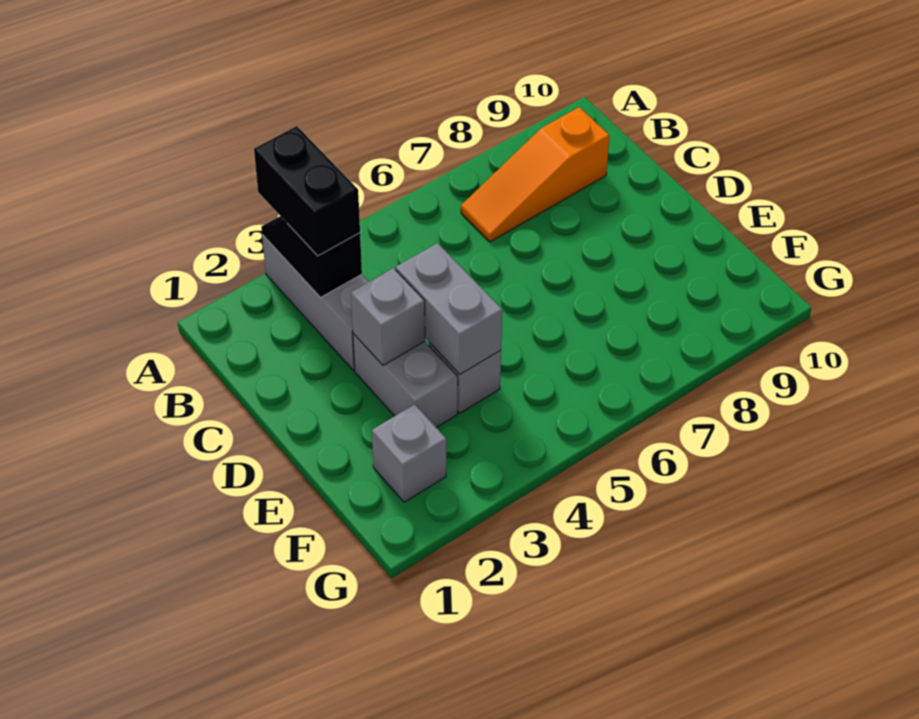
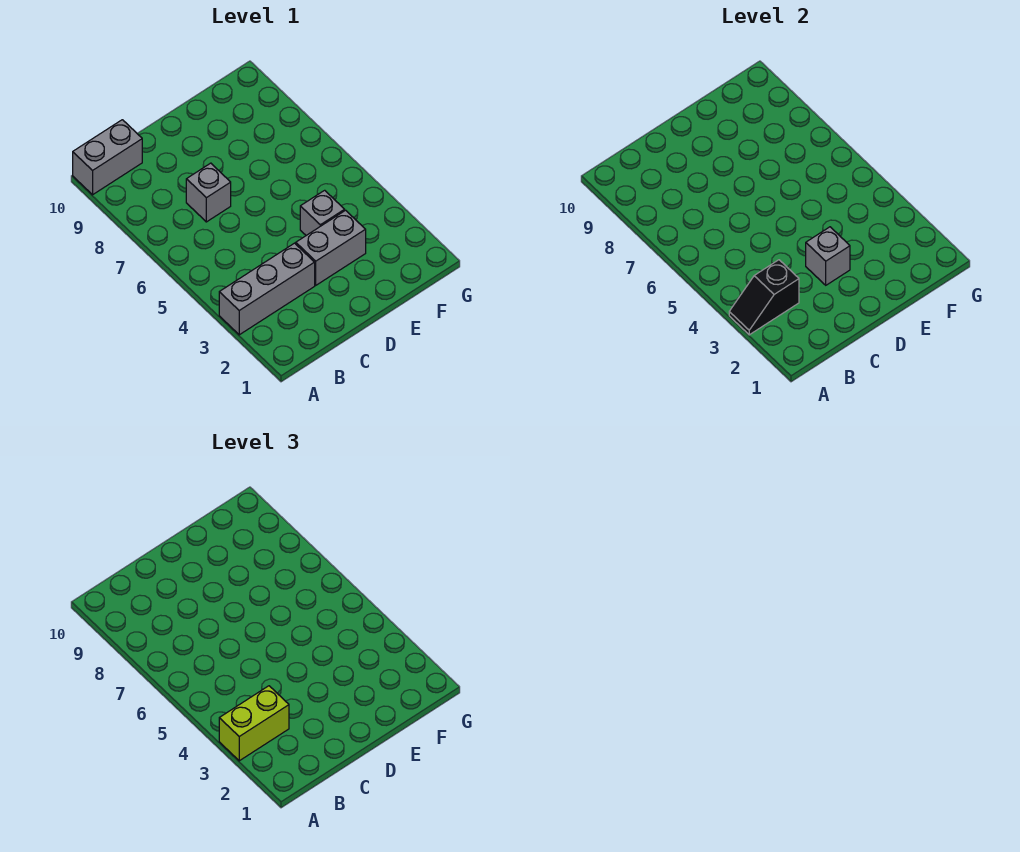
black 1x2 brick [254,126,360,256] -> lime 1x2 brick [219,686,289,761]
orange 1x3 slope [461,107,609,242] -> none
grey 1x2 brick [396,243,502,374] -> grey 1x2 brick moved to [73,120,142,195]
grey 1x1 brick [372,404,446,502] -> grey 1x1 brick moved to [186,163,231,222]

